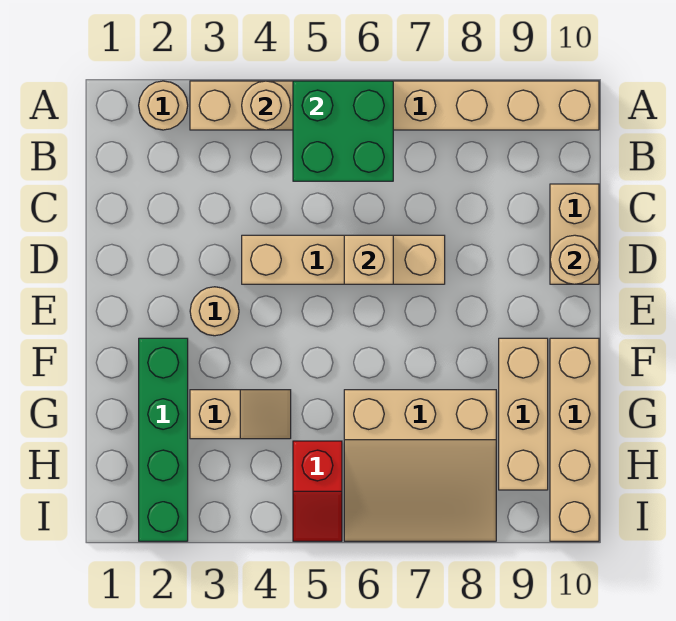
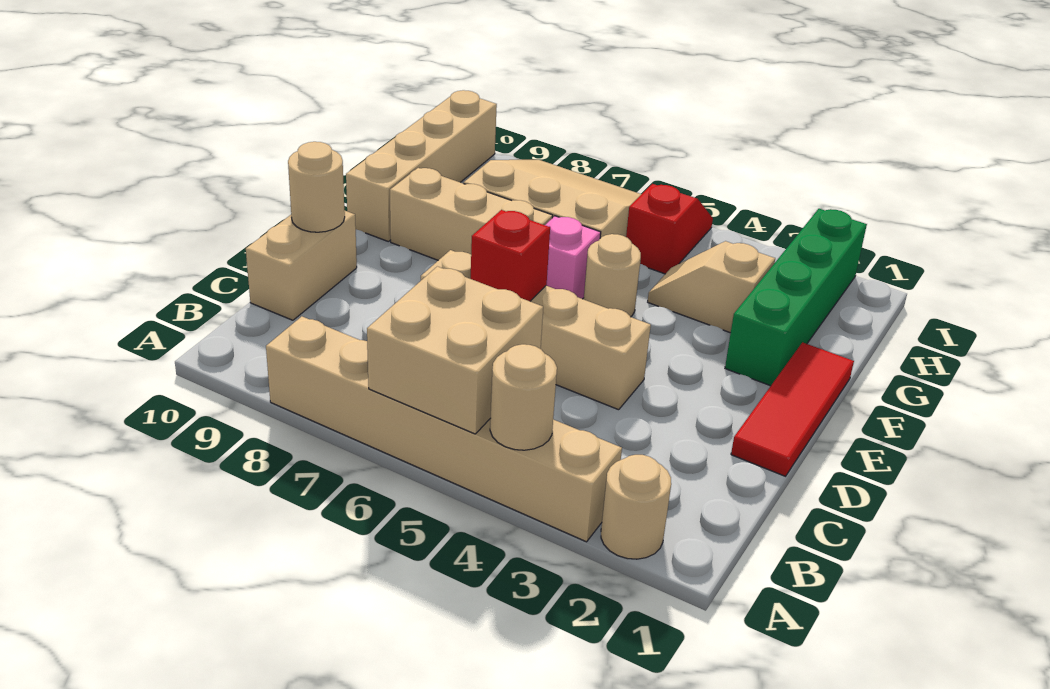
tan 1x8 brick [190,81,599,130] -> tan 1x6 brick [266,316,622,542]
green 2x2 brick [293,81,393,181] -> tan 2x2 brick [367,266,543,434]
none -> red 1x3 tile [731,342,854,476]
tan 1x1 brick [344,235,393,284] -> red 1x1 brick [471,210,550,301]
tan 1x1 round brick [190,287,239,336] -> tan 1x1 round brick moved to [584,234,641,317]
none -> pink 1x1 brick [545,216,601,299]
tan 1x3 brick [499,338,548,490] -> tan 1x3 brick turned to [390,168,553,260]

